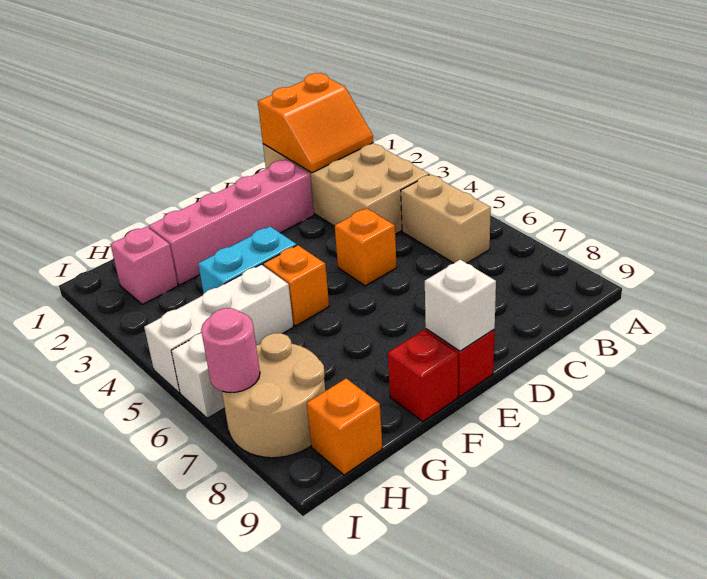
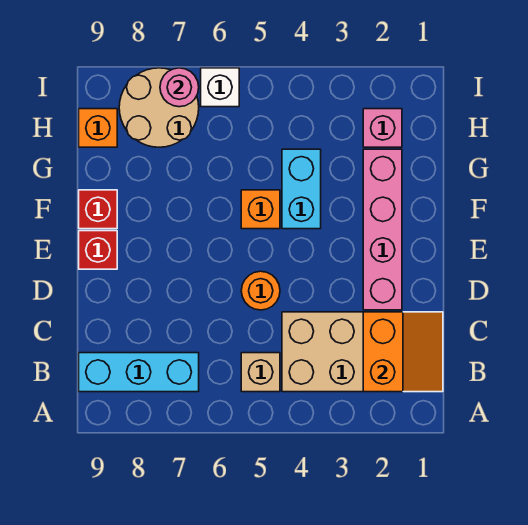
orange 2x2 slope [258,73,373,173] -> orange 2x2 slope turned to [363,312,443,392]
tan 1x2 brick [401,174,491,263] -> tan 1x1 brick [241,353,280,392]
none -> cyan 1x3 brick [79,353,199,392]
orange 1x1 brick [335,208,397,286] -> orange 1x1 round brick [241,271,280,310]
white 1x1 brick [425,260,496,351] -> none
white 1x3 brick [144,265,293,393] -> none

